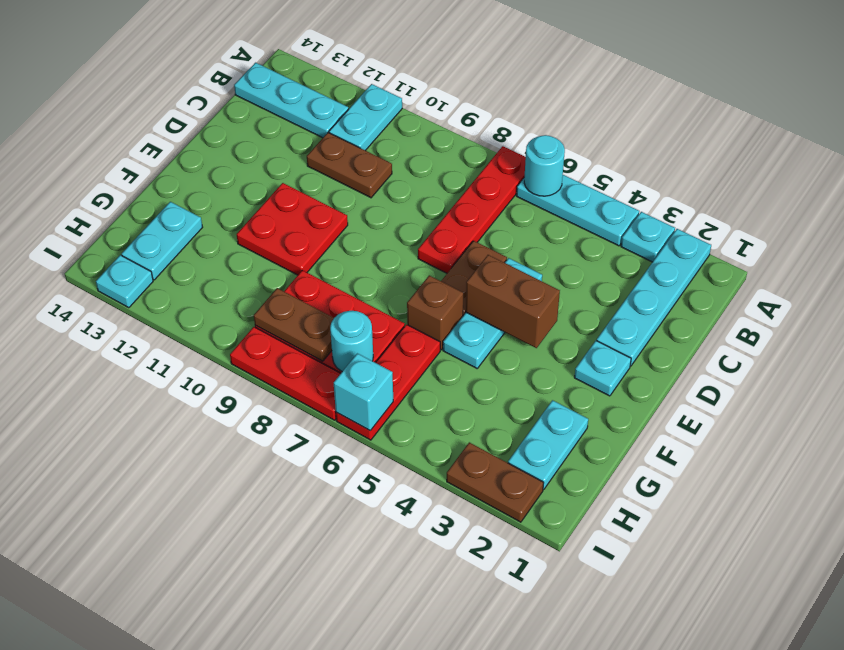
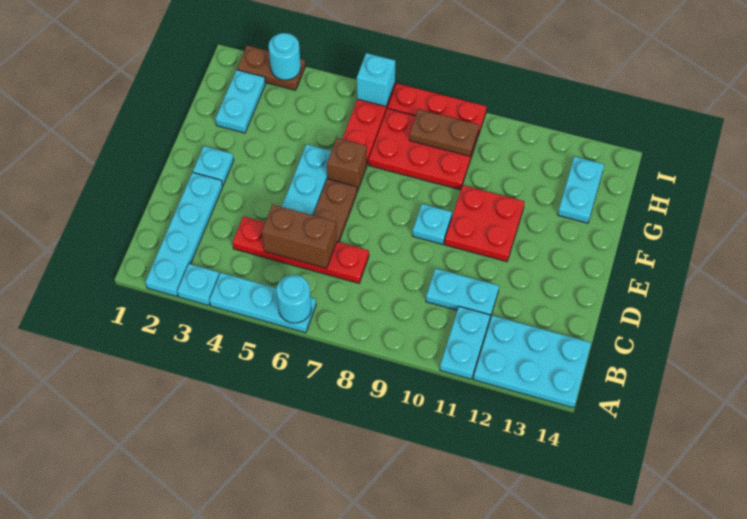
red 1x4 plate [418,146,526,273] -> red 1x4 plate turned to [233,216,369,283]
cyan 1x3 plate [234,63,348,138] -> cyan 2x3 plate [473,316,591,408]
brown 1x2 plate [307,133,392,198] -> cyan 1x2 plate [426,268,499,317]
brown 1x2 brick [466,255,560,348] -> brown 1x2 brick moved to [262,205,337,268]
cyan 1x1 round brick [330,311,373,371] -> cyan 1x1 round brick moved to [269,33,301,80]
cyan 1x1 plate [96,255,153,308] -> cyan 1x1 plate moved to [412,204,452,244]

